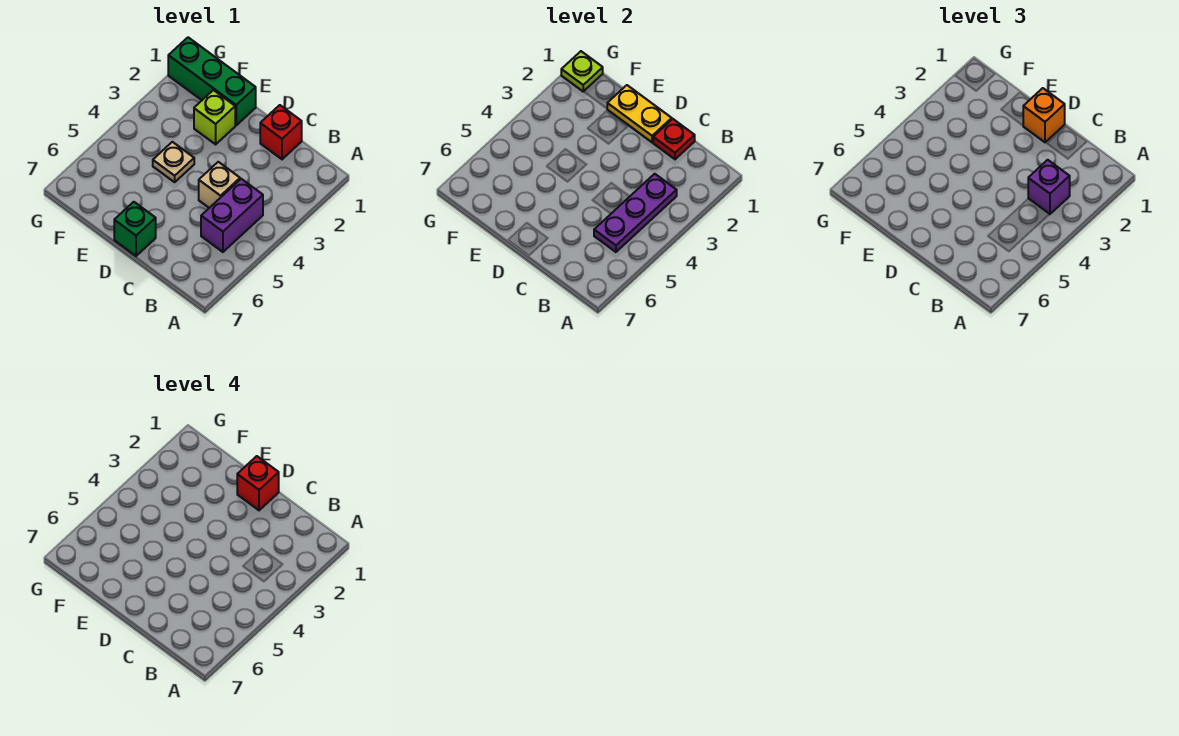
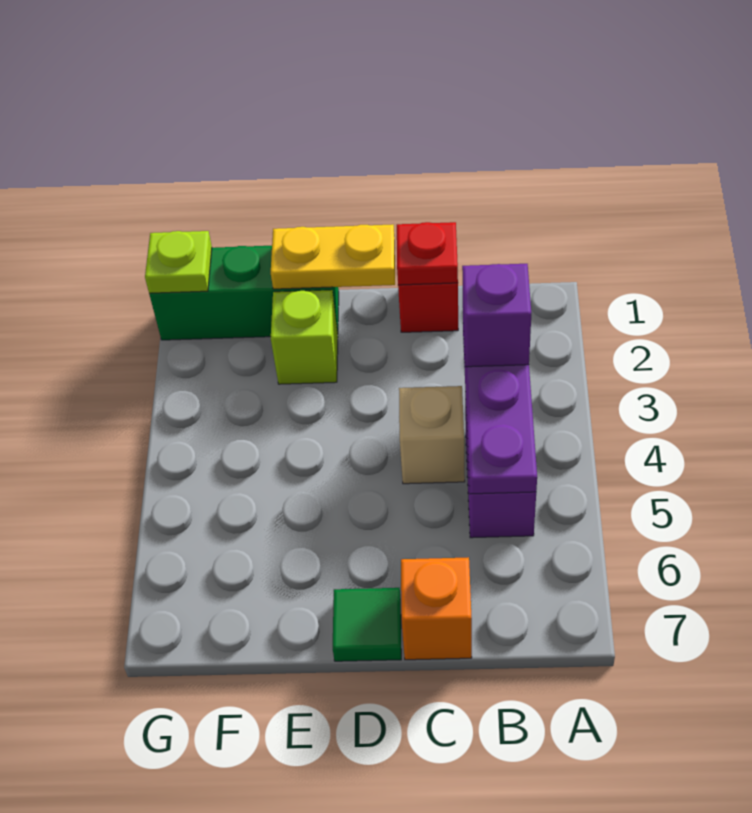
orange 1x1 brick [1023,88,1065,142] -> orange 1x1 brick moved to [401,557,472,660]
red 1x1 brick [237,456,279,510] -> none
green 1x1 brick [114,202,156,256] -> green 1x1 tile [333,588,401,661]
tan 1x1 plate [153,142,194,182] -> none

